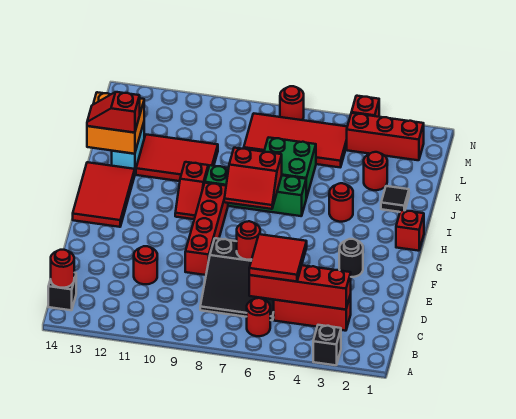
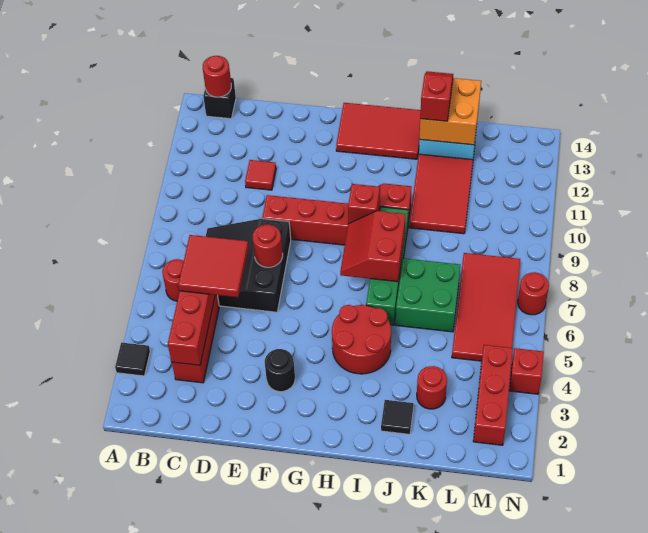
black 1x1 brick [313,325,341,365] -> black 1x1 tile [115,342,150,376]
red 1x1 round brick [134,246,157,284] -> red 1x1 tile [245,160,276,190]
red 1x1 brick [396,210,424,251] -> red 1x1 brick moved to [348,184,380,224]
red 1x1 round brick [329,183,353,222] -> red 2x2 round brick [332,305,391,374]

